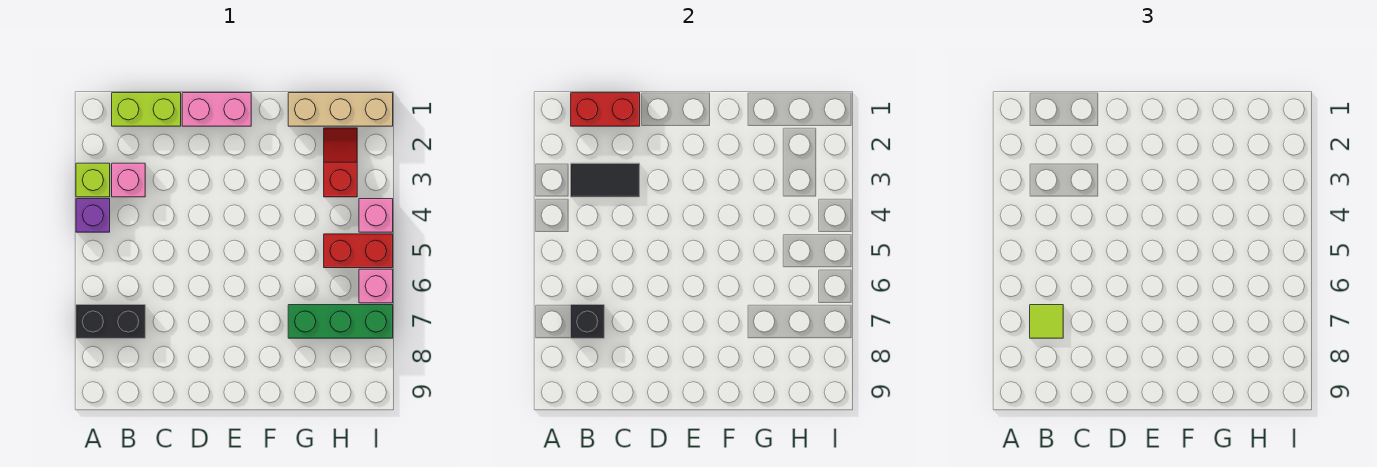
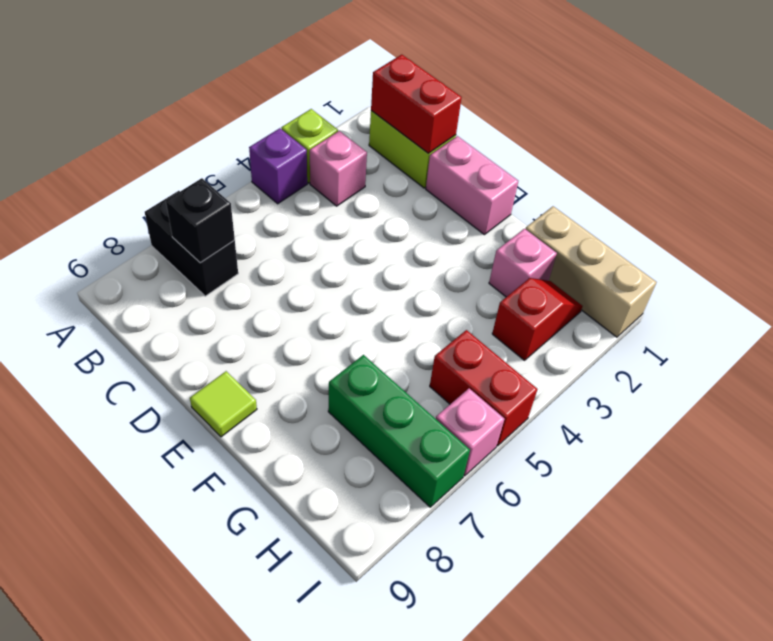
black 1x2 tile [571,163,640,197] -> none
lime 1x1 tile [1030,305,1063,338] -> lime 1x1 tile moved to [190,371,257,437]
pink 1x1 brick [359,199,393,232] -> pink 1x1 brick moved to [489,229,557,297]

